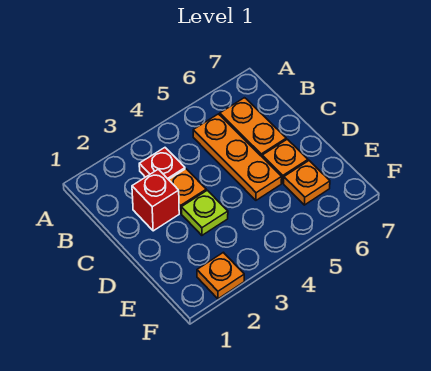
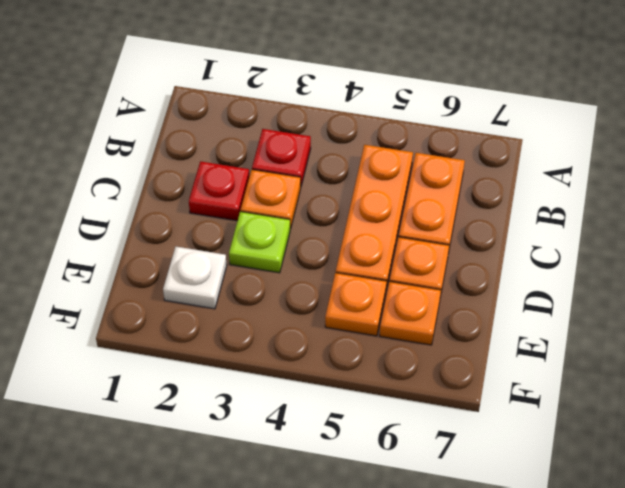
red 1x1 brick [132,169,179,231] -> red 1x1 plate [189,161,249,221]
none -> white 1x1 plate [163,247,227,309]
orange 1x1 plate [197,252,244,299] -> orange 1x1 plate moved to [325,273,387,336]

